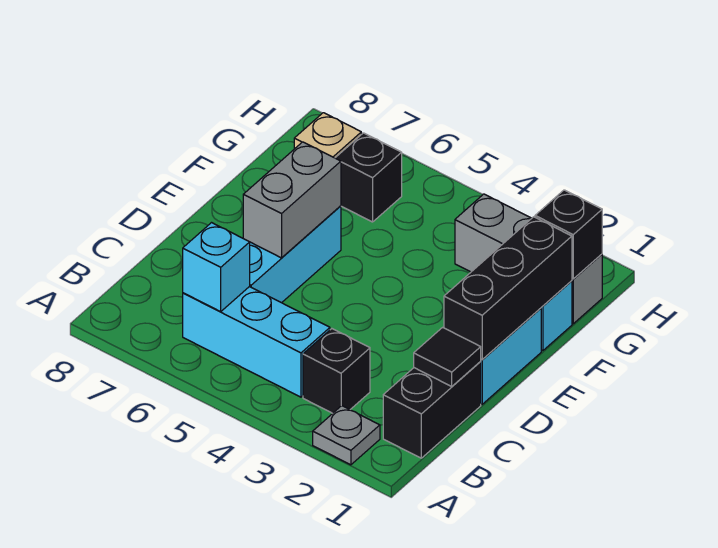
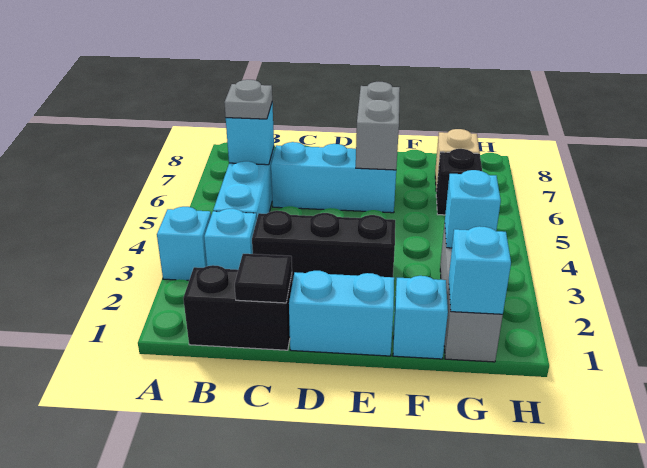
grey 1x1 plate [313,406,380,465] -> grey 1x1 plate moved to [224,80,272,119]
none -> cyan 1x1 brick [157,207,211,280]
black 1x1 brick [303,329,370,413] -> cyan 1x1 brick [204,209,257,270]
black 1x3 brick [444,217,572,360] -> black 1x3 brick moved to [252,211,395,283]
grey 1x2 brick [243,142,341,258] -> grey 1x2 brick turned to [356,82,400,170]
black 1x1 brick [535,190,602,279] -> cyan 1x1 brick [449,226,511,315]
none -> cyan 1x1 brick [445,170,501,248]

